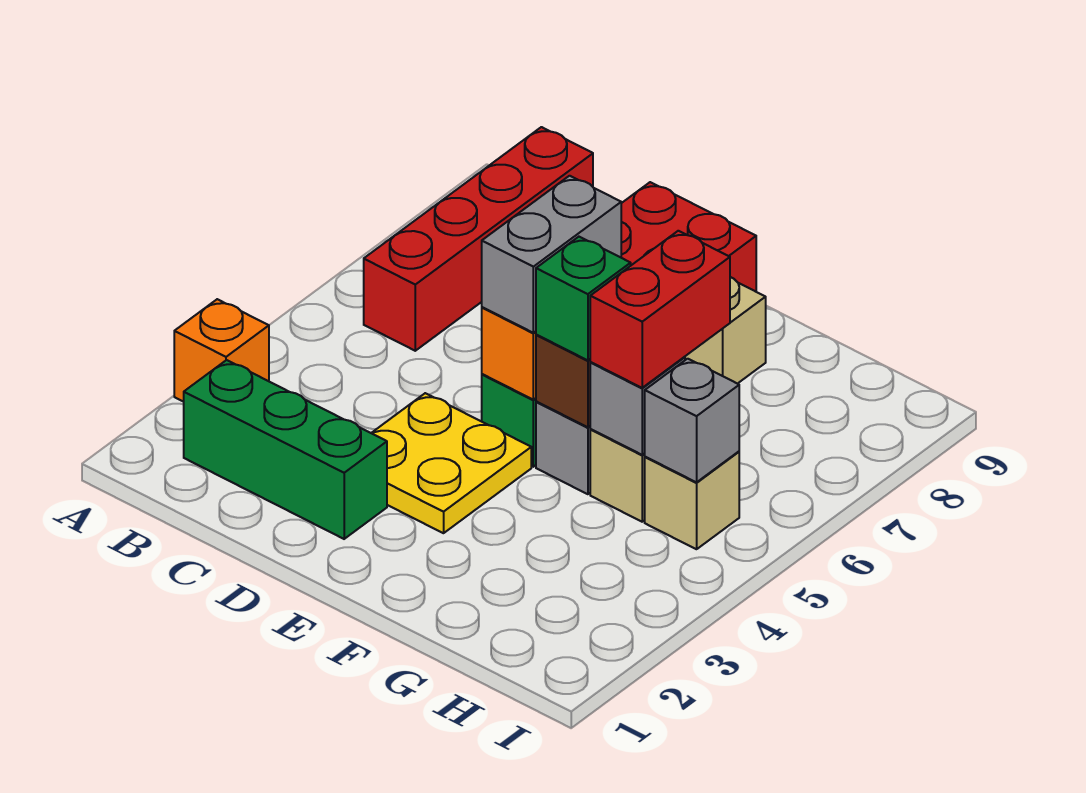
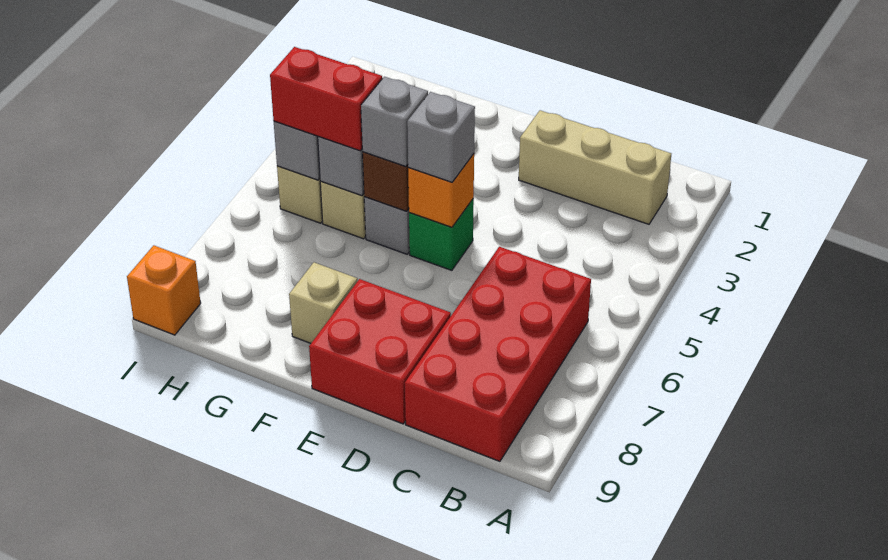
orange 1x1 brick [174,299,269,402] -> orange 1x1 brick moved to [127,245,201,335]
green 1x3 brick [184,360,387,539] -> tan 1x3 brick [519,110,671,224]
red 1x4 brick [364,127,593,351] -> red 2x4 brick [405,247,591,461]
yellow 2x2 plate [372,393,531,533] -> none
grey 1x2 brick [482,176,621,333] -> grey 1x1 brick [407,92,475,182]
green 1x1 brick [536,237,631,360] -> grey 1x1 brick [361,77,428,166]
red 1x2 brick [590,231,730,388] -> red 1x2 brick turned to [270,47,382,151]

